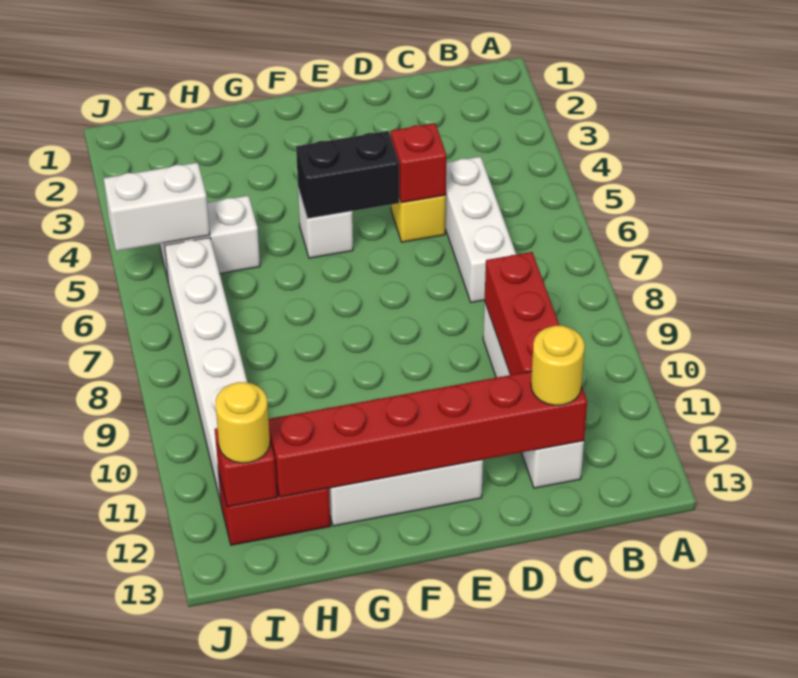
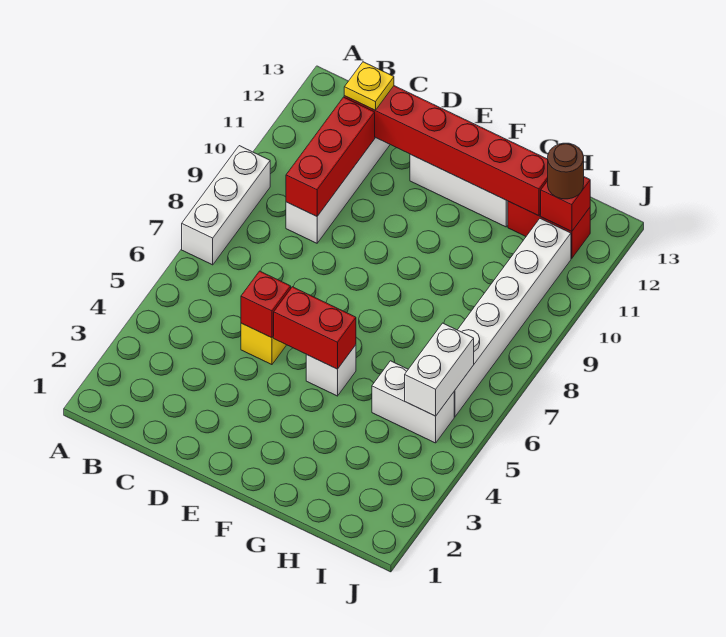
white 1x3 brick [445,157,516,302] -> white 1x3 brick moved to [182,146,270,265]
yellow 1x1 round brick [531,326,585,405] -> yellow 1x1 plate [344,62,394,110]
black 1x2 brick [296,131,399,219] -> red 1x2 brick [274,287,356,369]
white 1x2 brick [104,162,210,251] -> white 1x2 brick turned to [405,323,474,416]
yellow 1x1 round brick [215,382,270,463] -> brown 1x1 round brick [548,143,584,199]

